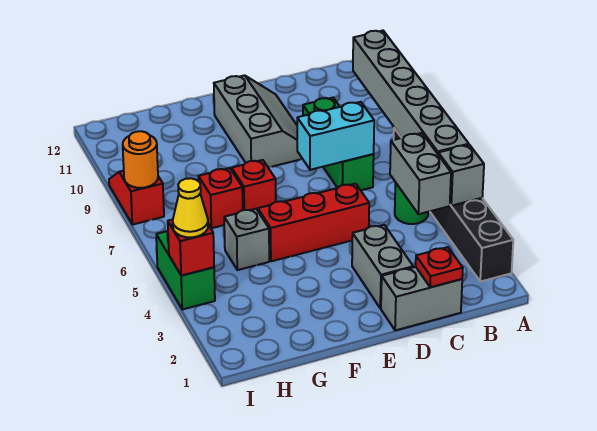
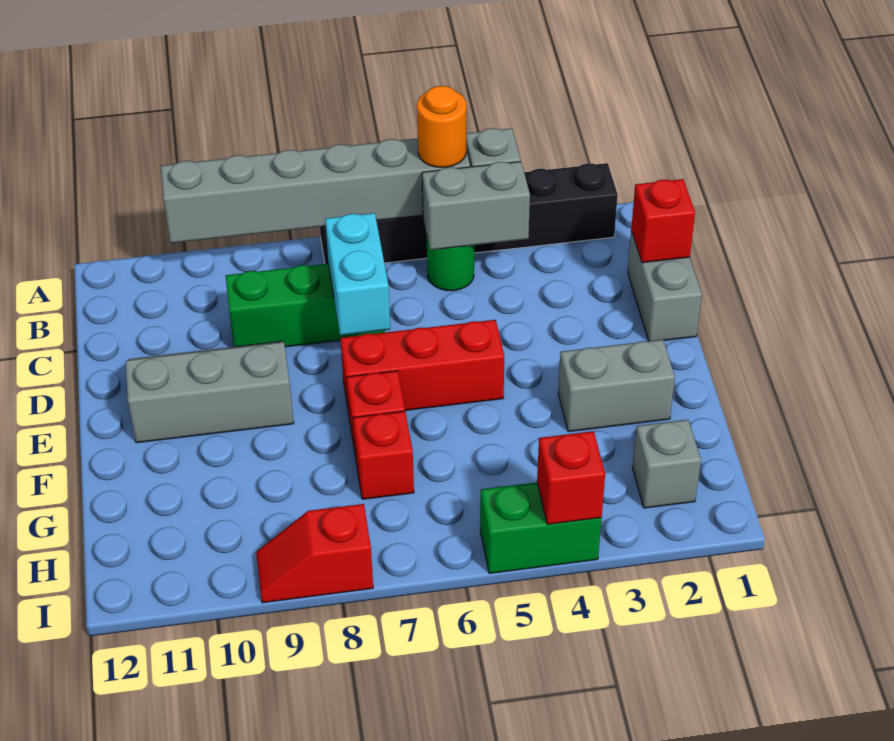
red 1x1 plate [416,247,463,287] -> red 1x1 brick [631,179,695,263]
grey 1x2 brick [352,225,413,308] -> grey 1x2 brick moved to [558,340,675,432]
red 1x3 brick [258,184,369,261] -> red 1x3 brick turned to [340,320,504,413]
grey 1x1 brick [224,209,269,270] -> grey 1x1 brick moved to [632,420,701,508]
yellow 1x1 cone [173,178,208,237] -> none
orange 1x1 round brick [123,131,158,188] -> orange 1x1 round brick moved to [417,86,466,167]

